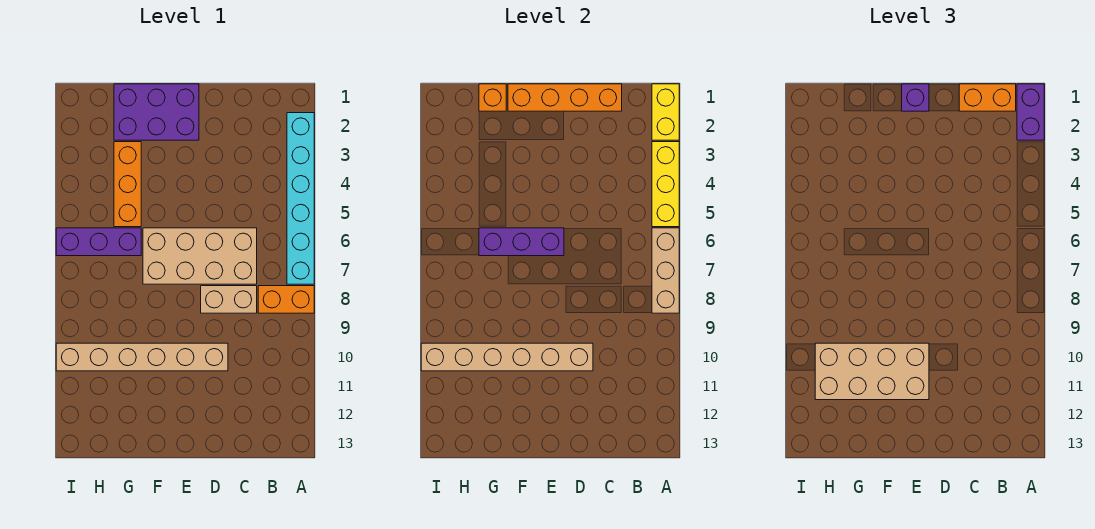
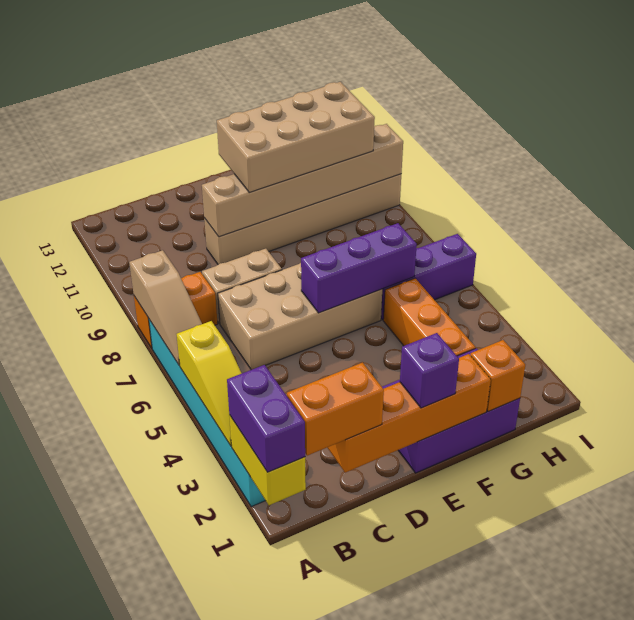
yellow 1x3 brick [652,142,679,227] -> yellow 1x3 slope [177,321,242,446]
tan 1x3 brick [652,228,679,313] -> tan 1x3 slope [129,250,202,366]

